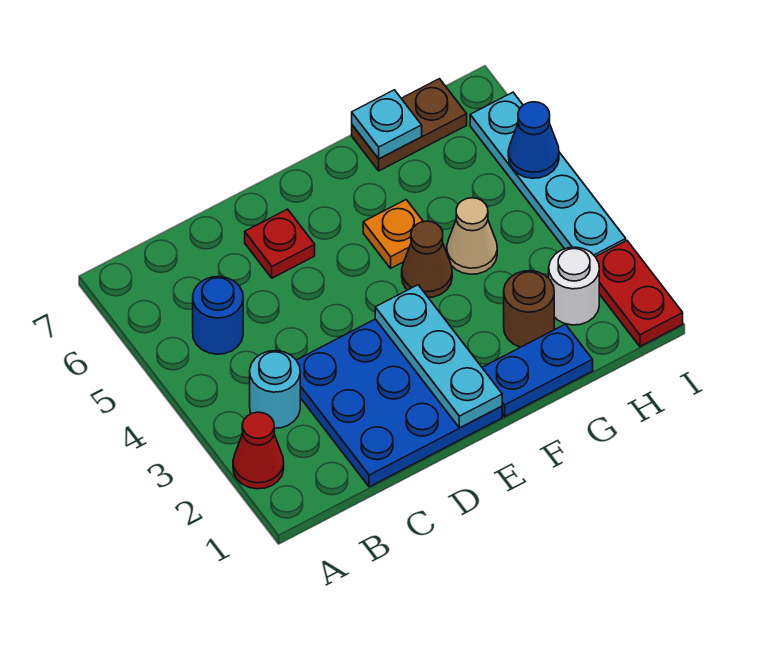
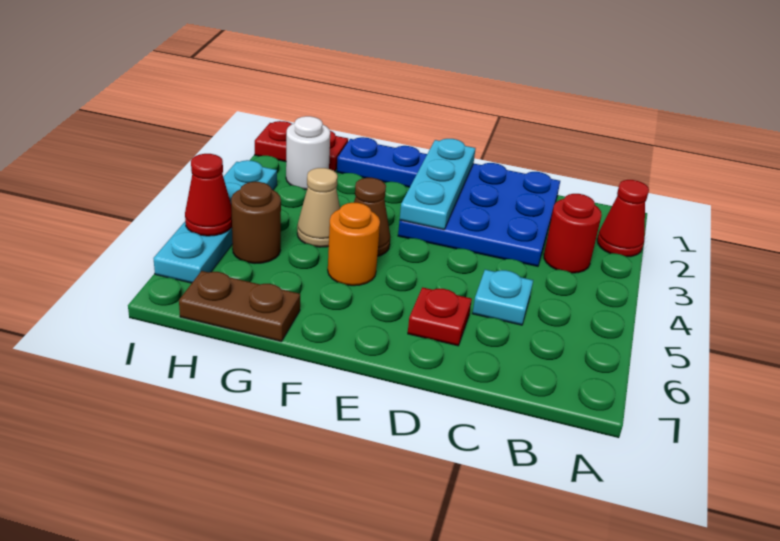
cyan 1x1 round brick [250,351,300,428] -> red 1x1 round brick [544,194,602,273]
blue 1x1 round brick [193,277,243,354] -> none
orange 1x1 plate [363,200,423,268] -> orange 1x1 round brick [328,203,380,286]
brown 1x1 round brick [504,271,554,347] -> brown 1x1 round brick moved to [231,182,281,263]
cyan 1x1 plate [352,90,422,159] -> cyan 1x1 plate moved to [472,270,533,325]
red 1x2 plate [596,241,683,346] -> red 1x2 plate turned to [255,121,348,171]
blue 1x1 cone [508,102,559,178] -> red 1x1 cone [185,154,232,236]

